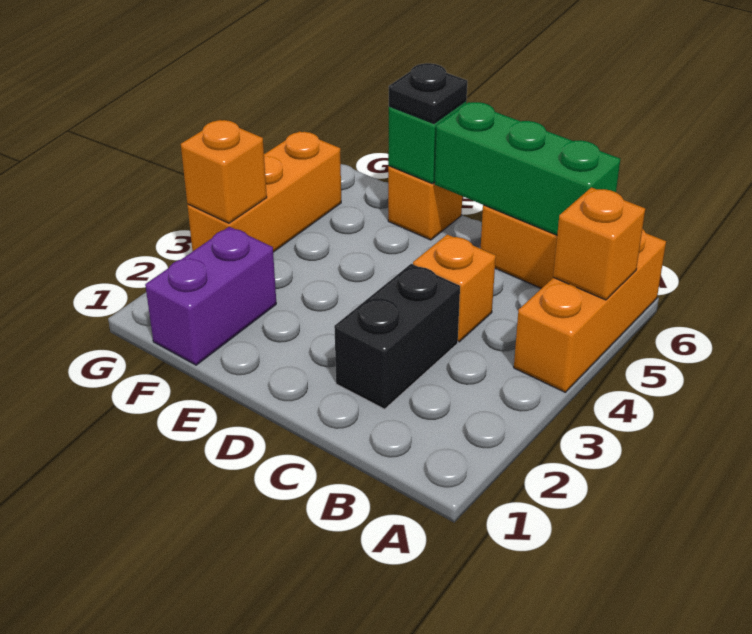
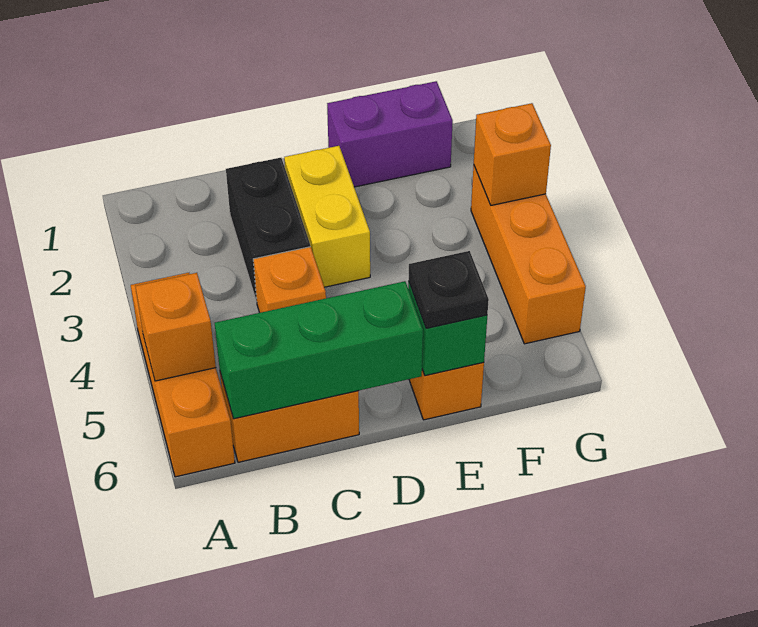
none -> yellow 1x2 brick [284,146,370,287]
purple 1x2 brick [145,227,276,365] -> purple 1x2 brick turned to [327,81,453,187]

